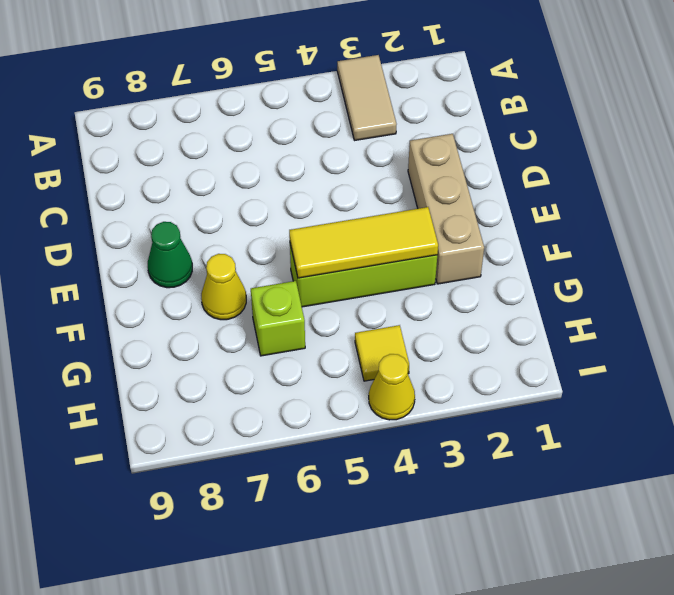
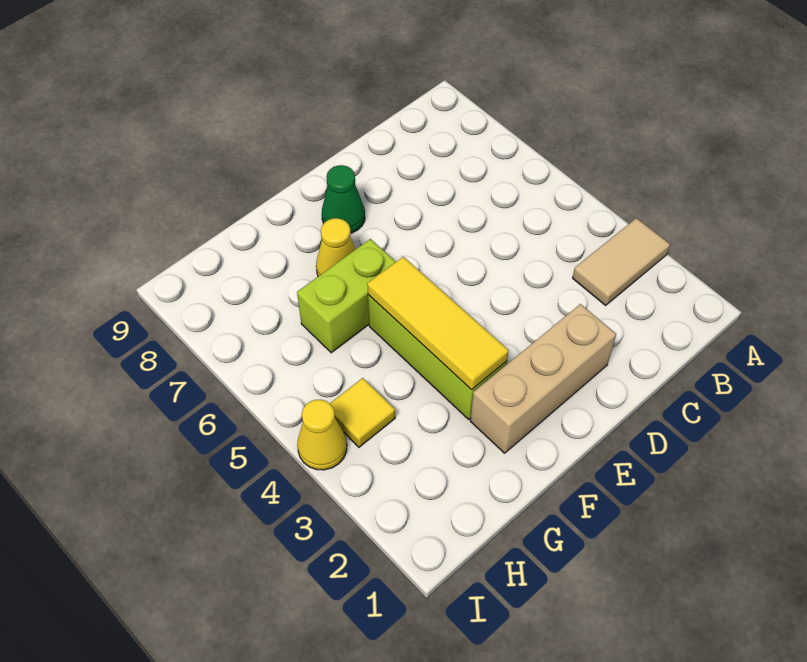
lime 1x1 brick [251,281,305,356] -> lime 1x2 brick [297,239,396,353]

